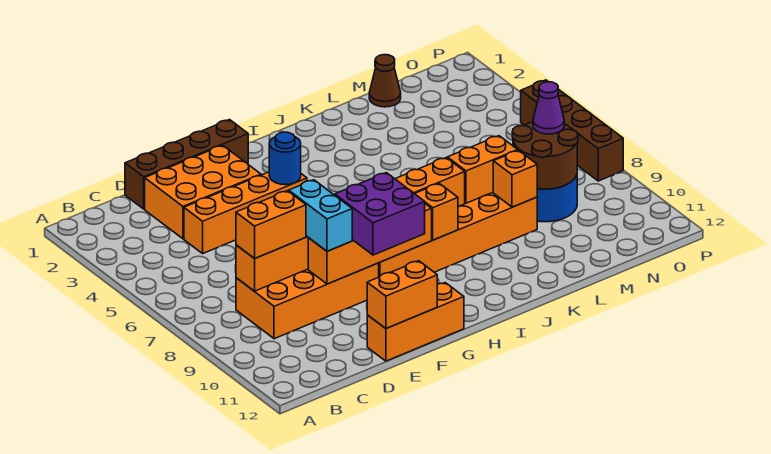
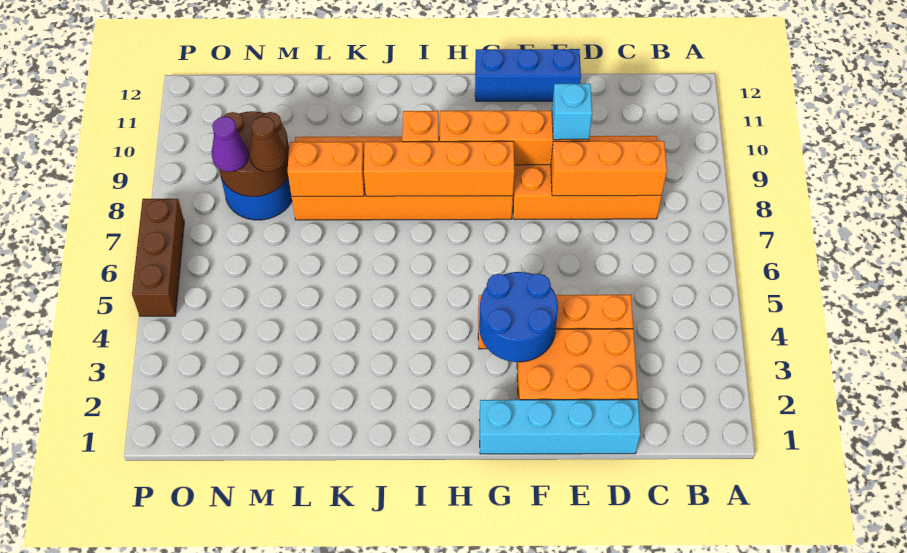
orange 1x2 brick [236,191,306,259] -> none
brown 1x4 brick [125,120,248,209] -> cyan 1x4 brick [480,399,640,454]
cyan 1x2 brick [289,180,352,251] -> cyan 1x1 brick [552,84,592,140]
orange 1x3 brick [367,283,464,361] -> blue 1x3 brick [475,49,581,101]
orange 1x2 brick [367,261,437,328] -> none
purple 2x2 brick [335,173,425,255] -> none
blue 1x1 round brick [269,132,301,185] -> blue 2x2 round brick [479,272,558,362]
orange 1x1 brick [493,150,537,207] -> none
brown 1x1 cone [369,55,401,107] -> brown 1x1 cone moved to [250,116,286,172]
brown 1x4 brick [521,80,623,181] -> brown 1x3 brick [132,199,184,316]

